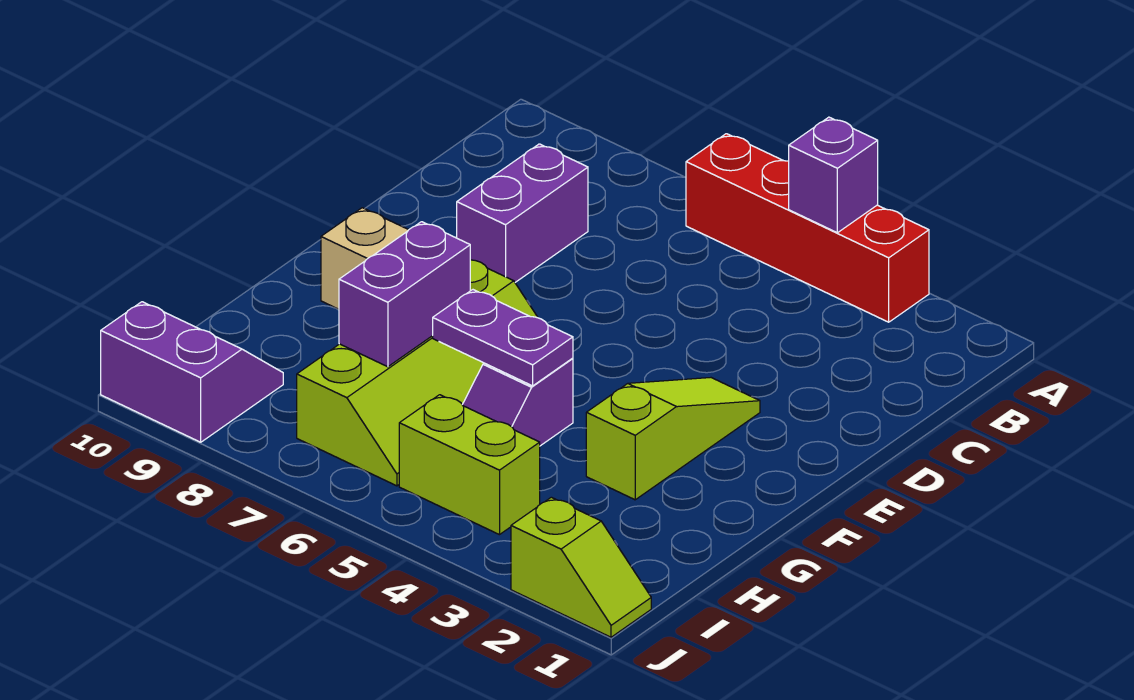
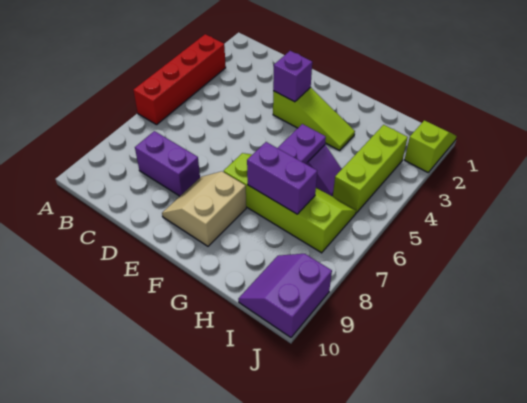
purple 1x1 brick [789,117,878,233] -> purple 1x1 brick moved to [273,51,312,102]
lime 1x3 slope [586,378,760,500] -> lime 1x3 slope turned to [273,87,355,150]
lime 1x2 brick [399,395,540,535] -> lime 1x3 brick [333,125,408,213]

